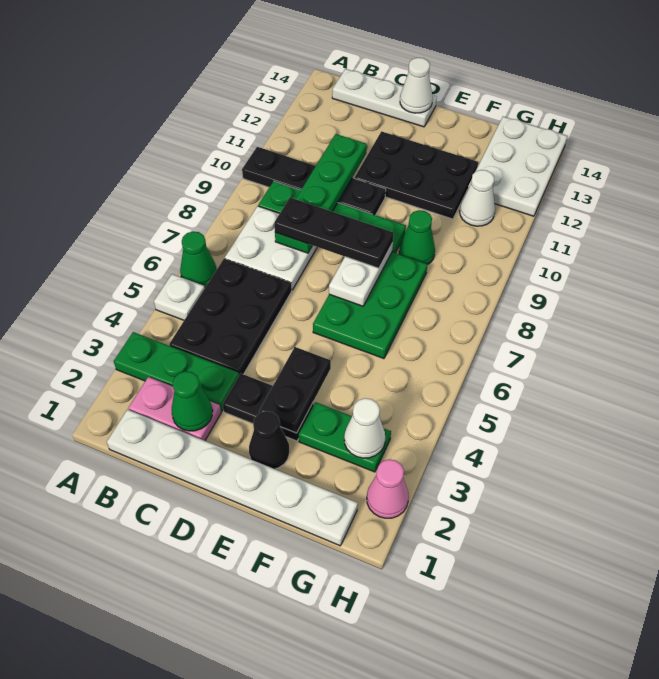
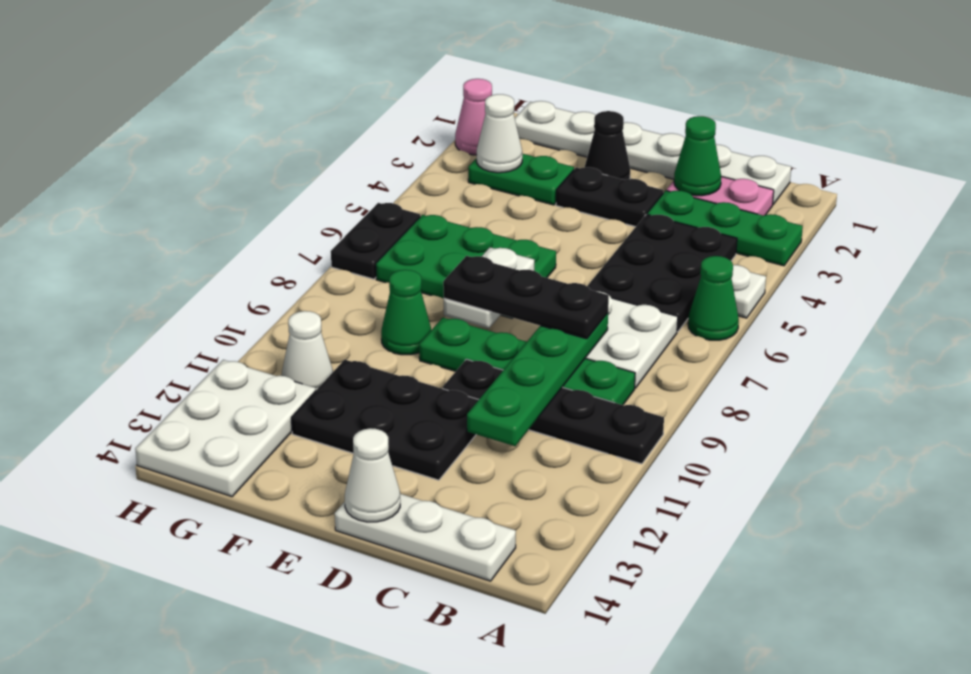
black 1x2 plate [259,347,331,433] -> black 1x2 plate moved to [331,203,420,279]
green 2x3 plate [313,252,428,359] -> green 2x3 plate turned to [376,215,556,318]

